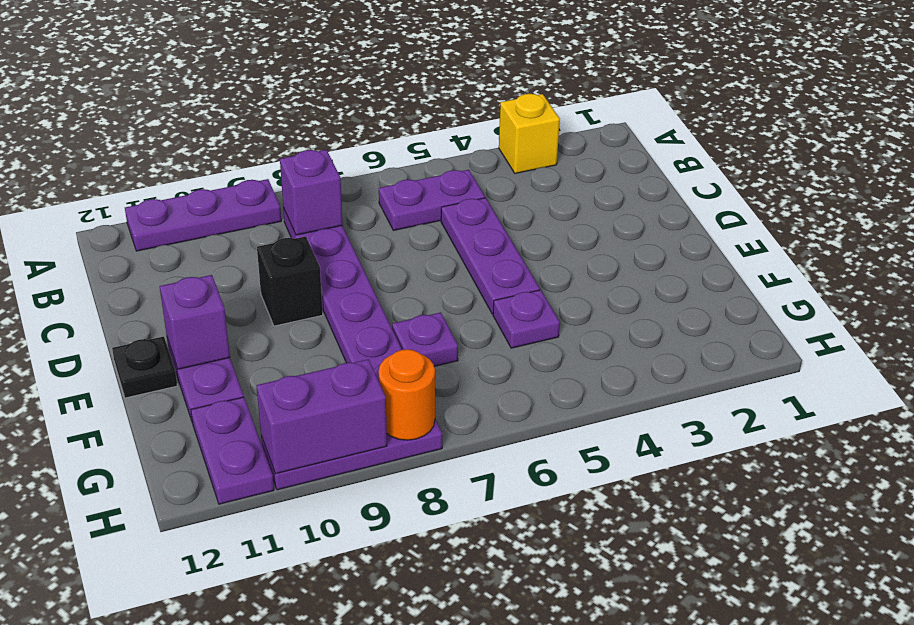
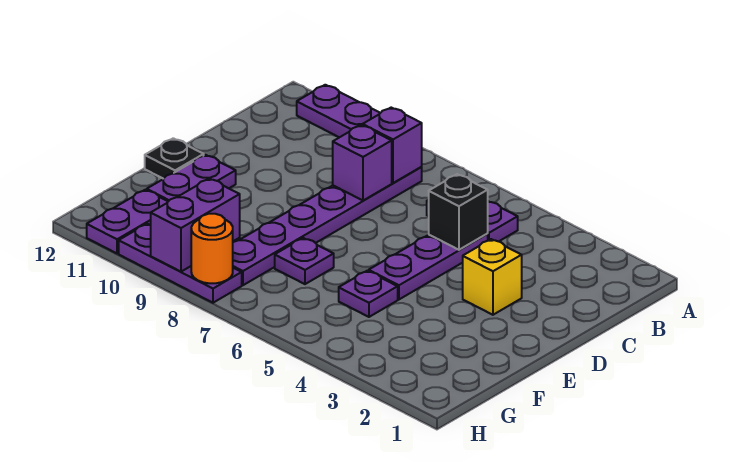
yellow 1x1 brick [499,94,560,173] -> yellow 1x1 brick moved to [463,239,522,315]
black 1x1 brick [257,236,323,326] -> black 1x1 brick moved to [429,174,488,250]
purple 1x1 brick [160,275,230,369] -> purple 1x1 brick moved to [333,125,392,201]
purple 1x2 brick [256,359,387,474] -> purple 1x2 brick turned to [151,179,240,272]

